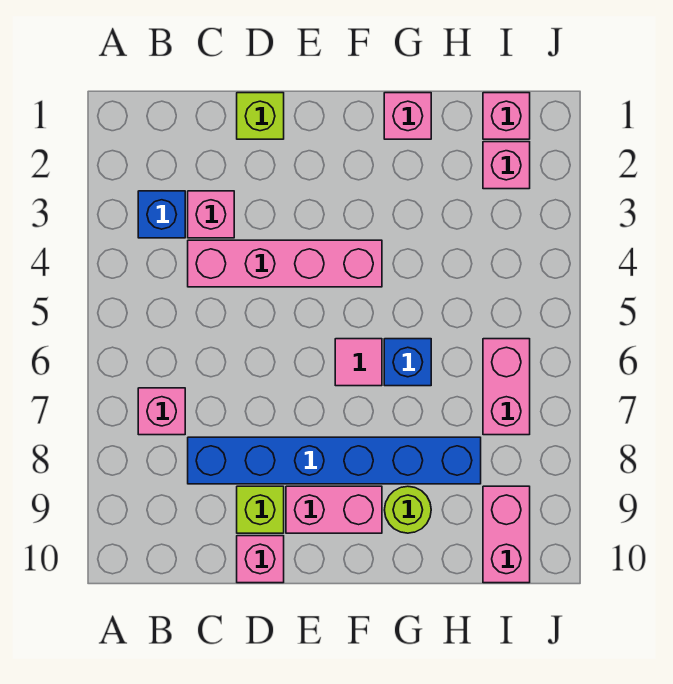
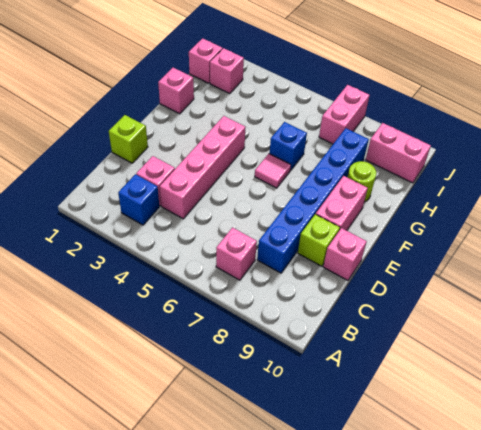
pink 1x2 brick [483,339,530,435] -> pink 1x2 brick turned to [319,85,369,144]

